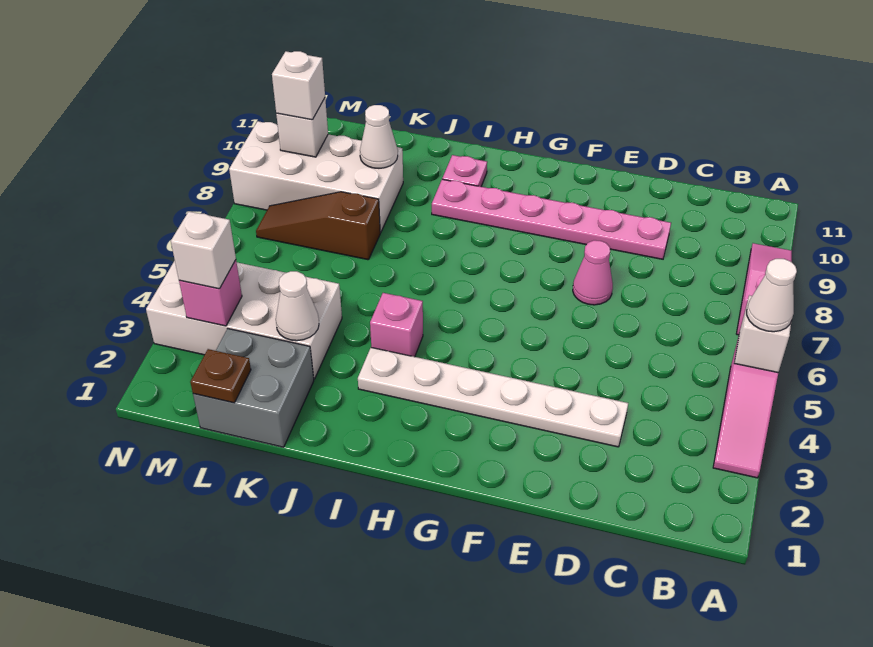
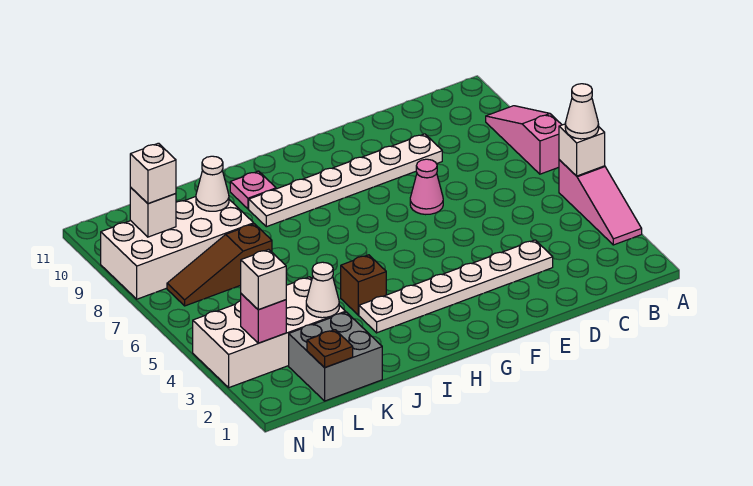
pink 1x6 plate [432,179,671,259] -> white 1x6 plate [249,134,442,227]
pink 1x1 brick [370,293,423,357] -> brown 1x1 brick [341,255,386,315]

